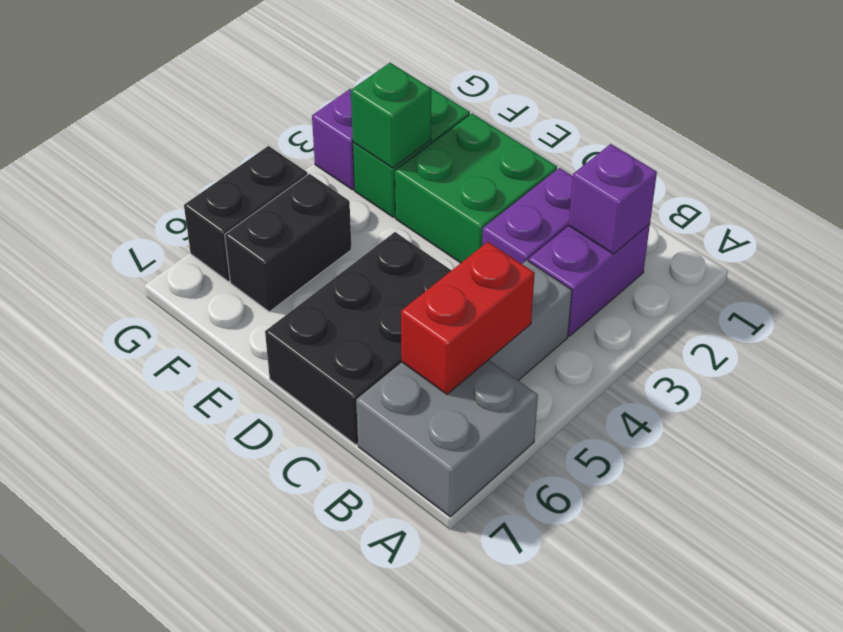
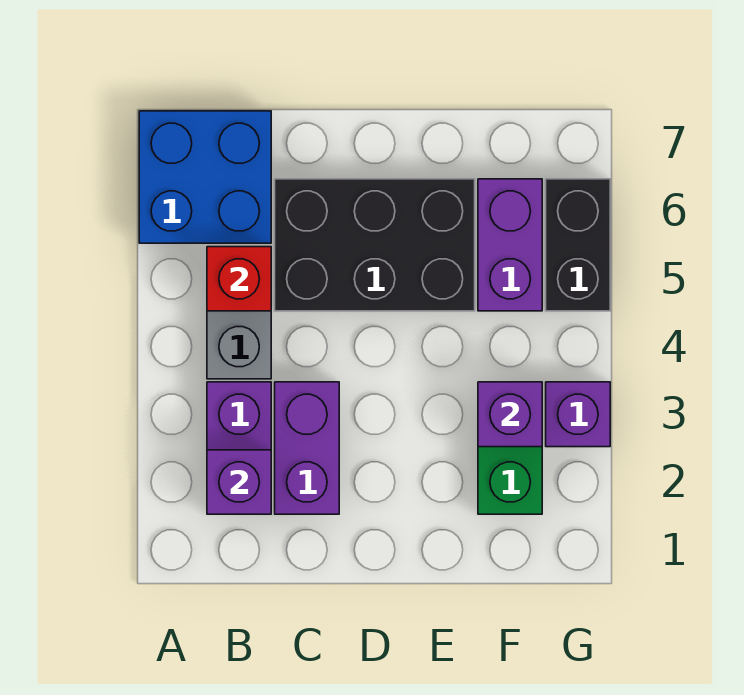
grey 2x2 brick [356,360,538,517] -> blue 2x2 brick [139,111,271,243]
red 1x2 brick [401,242,535,394] -> red 1x1 brick [207,247,271,311]
black 2x3 brick [265,232,452,445] -> black 2x3 brick turned to [275,179,475,311]
green 2x2 brick [395,113,557,263] -> none
green 1x1 brick [351,63,431,168] -> purple 1x1 brick [478,382,542,447]
black 1x2 brick [225,174,352,312] -> purple 1x2 brick [478,179,542,311]

